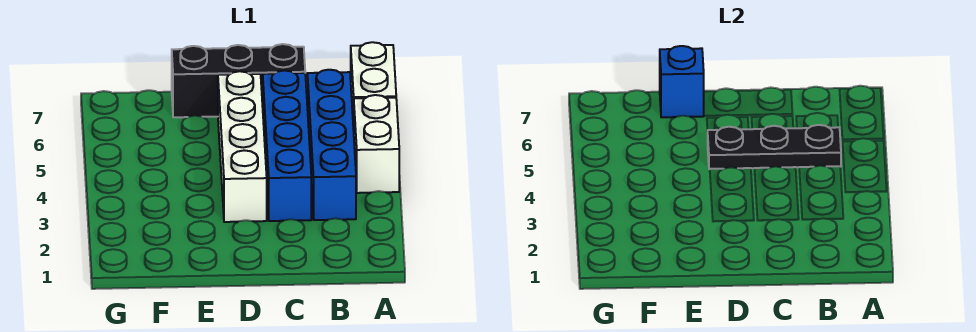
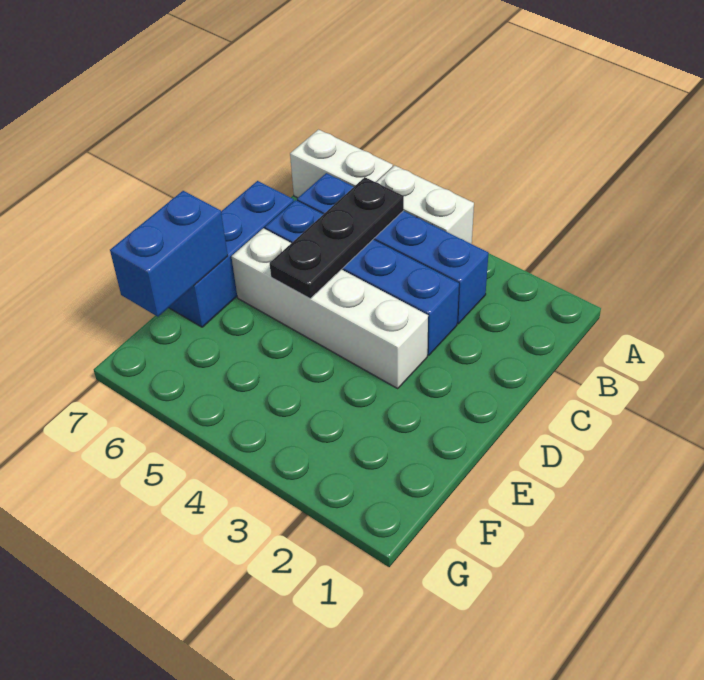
black 1x3 brick [172,44,305,117] -> blue 1x3 brick [169,181,294,327]
blue 1x1 brick [660,46,704,117] -> blue 1x2 brick [110,191,228,317]

